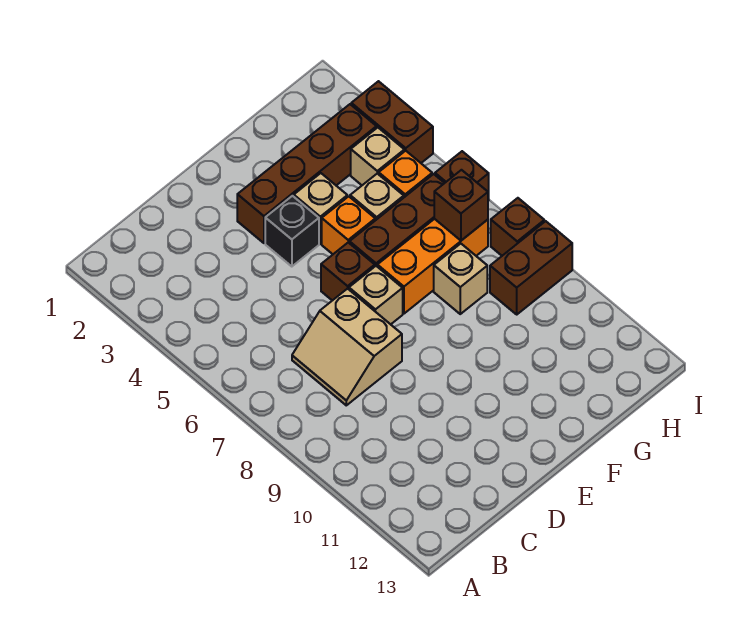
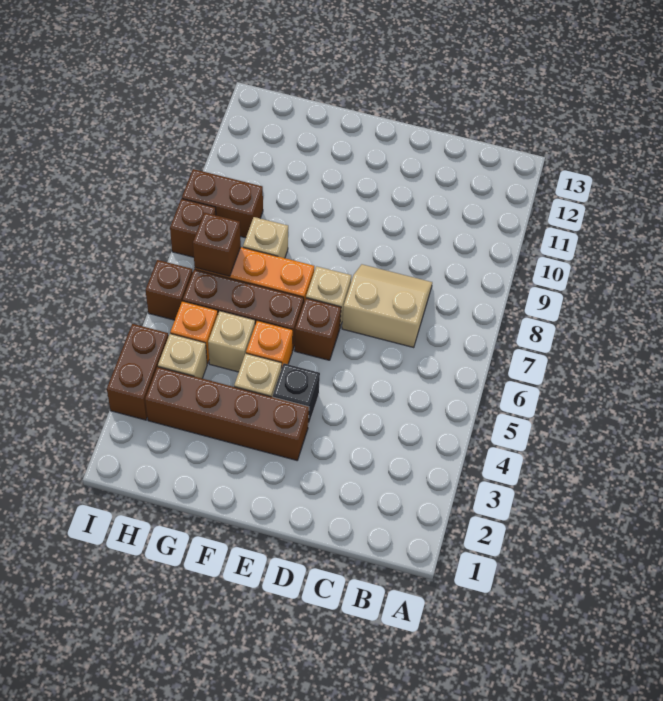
tan 2x2 slope [292,289,402,405] -> tan 2x2 slope turned to [342,264,432,348]

